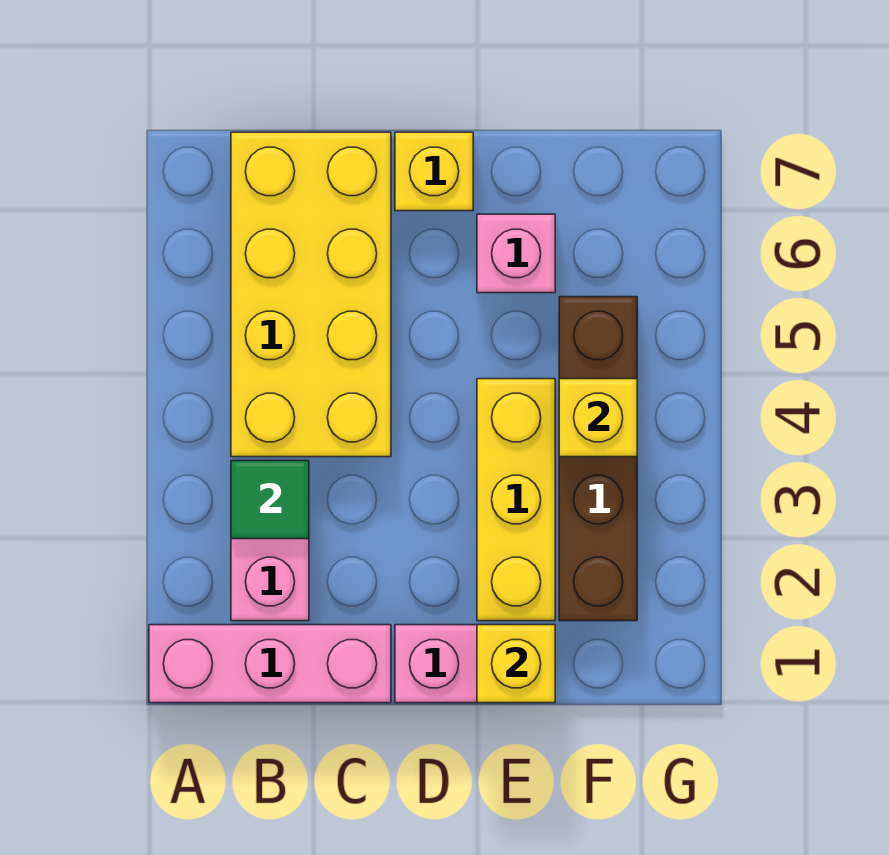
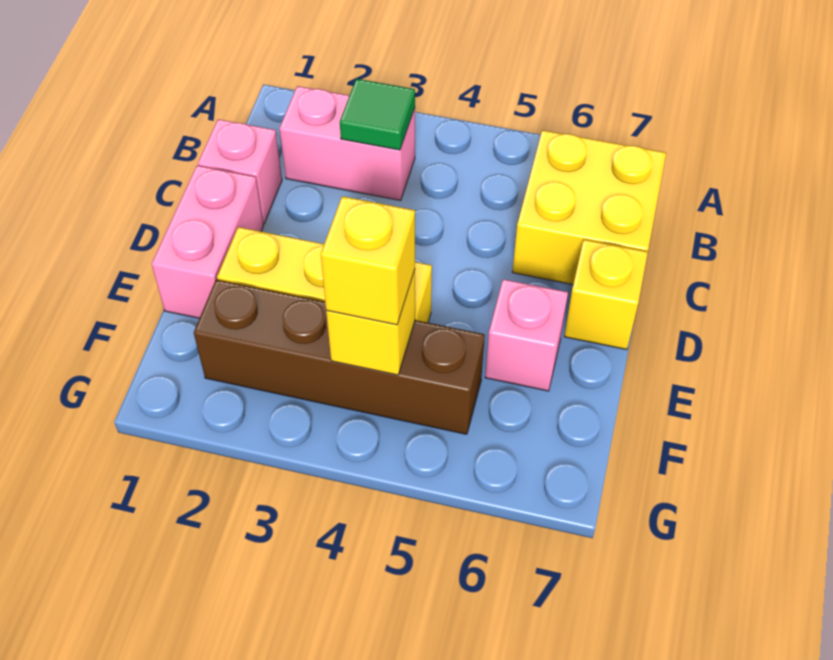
pink 1x3 brick [149,625,391,703] -> pink 1x1 brick [198,119,282,224]
yellow 2x4 brick [231,132,391,457] -> yellow 2x2 brick [512,130,666,284]
yellow 1x1 brick [477,625,555,703] -> yellow 1x1 brick moved to [321,196,415,325]

